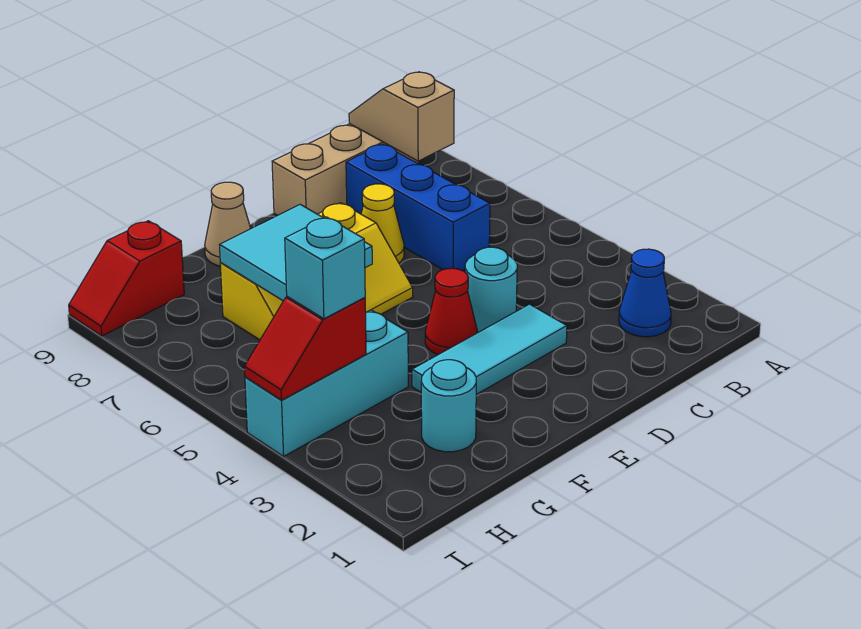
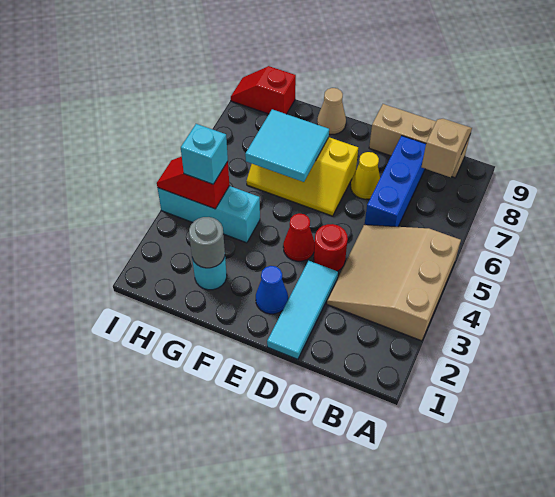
none -> tan 3x3 slope [327,225,461,341]
blue 1x1 cone [619,249,671,337] -> blue 1x1 cone moved to [256,266,288,314]
cyan 1x3 tile [412,304,567,394] -> cyan 1x3 tile turned to [267,261,338,359]
cyan 1x1 round brick [465,247,517,333] -> red 1x1 round brick [314,224,348,271]
none -> grey 1x1 round brick [189,217,225,268]

